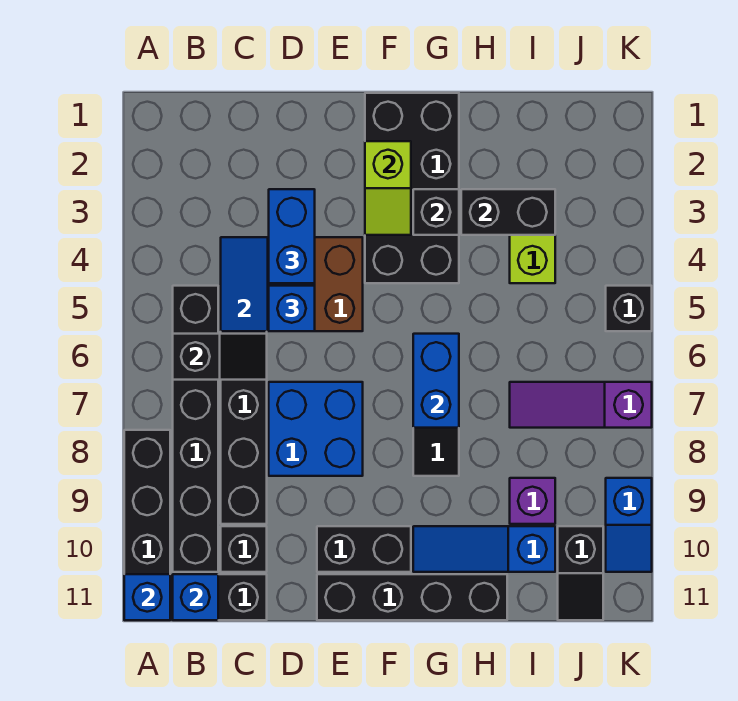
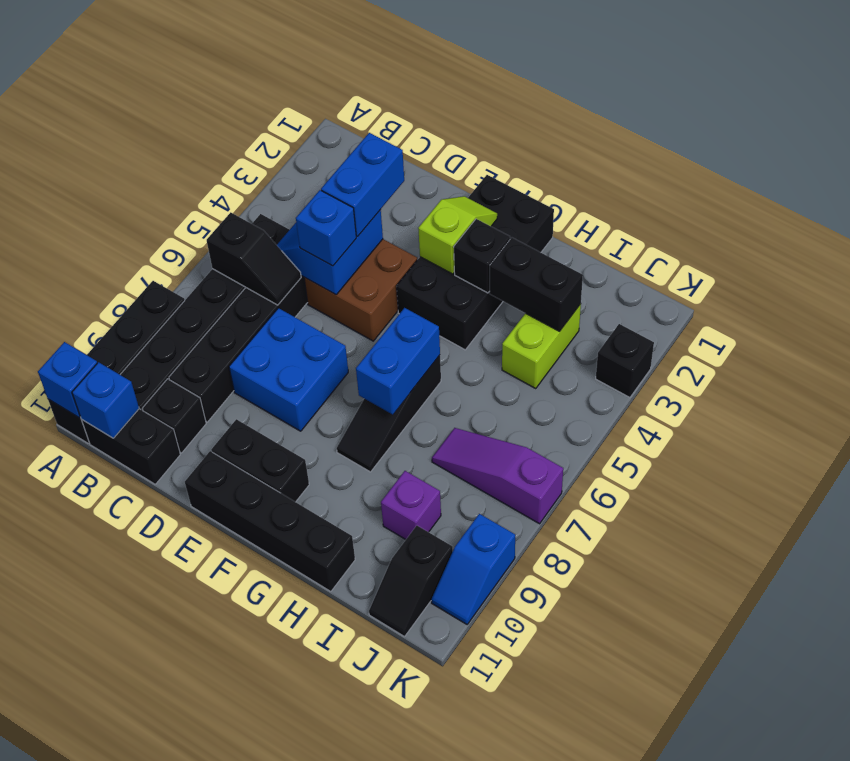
lime 1x2 slope [365,141,411,235] -> lime 1x2 slope turned to [418,196,497,274]
blue 1x3 slope [413,526,555,572] -> none
black 1x1 brick [606,286,652,331] -> black 1x1 brick moved to [596,324,654,398]

